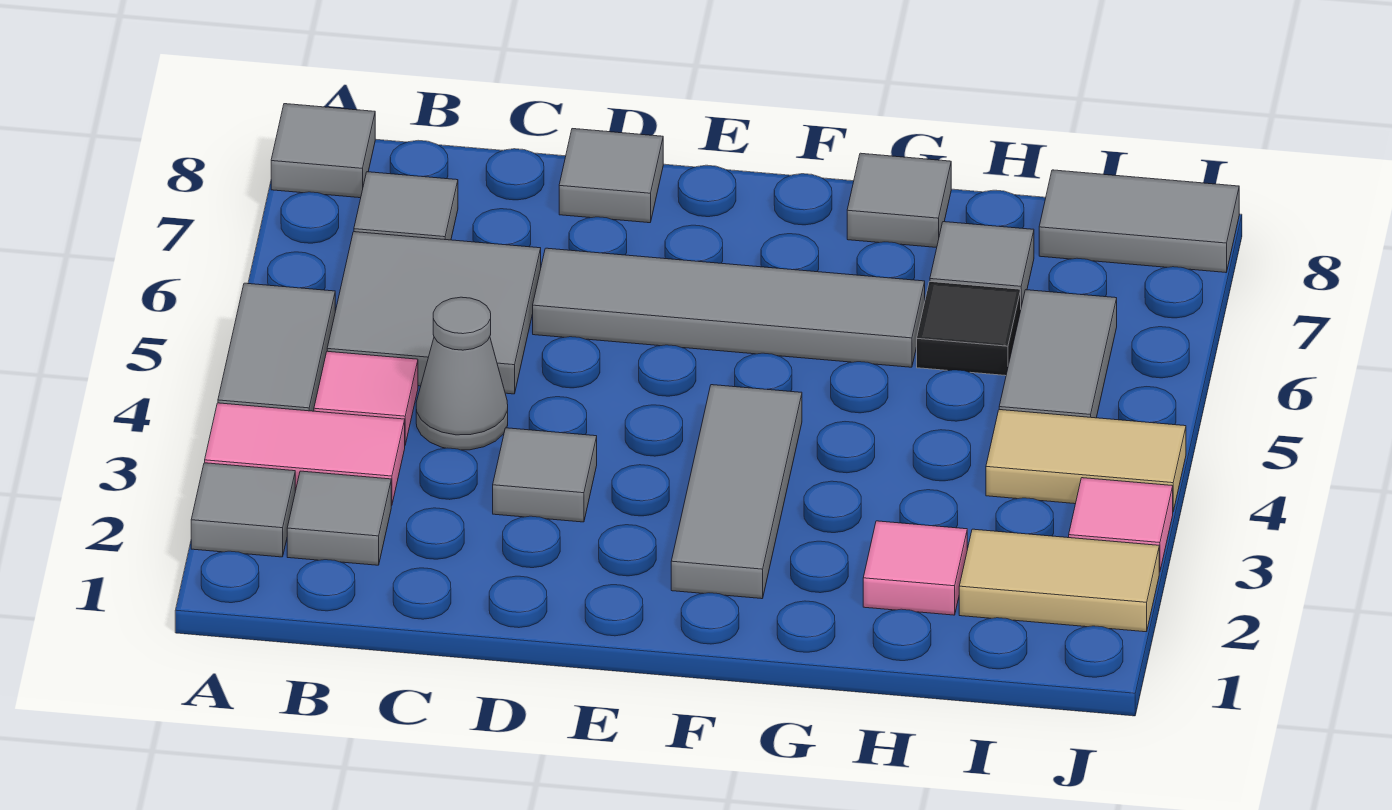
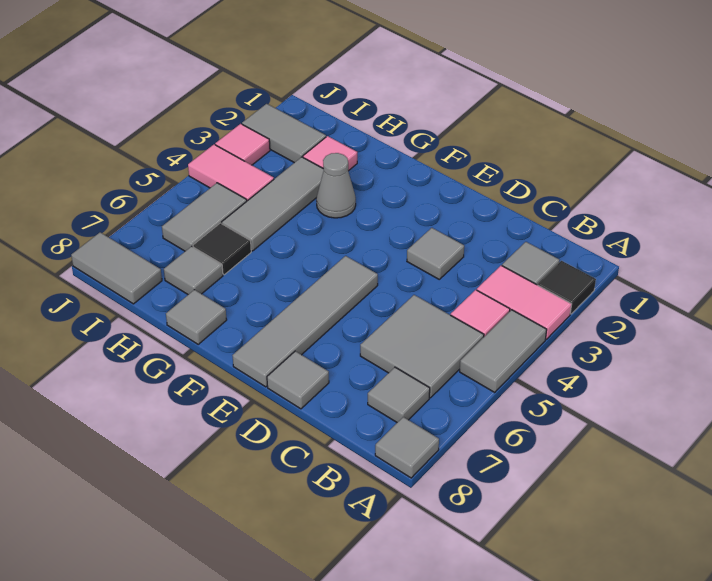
grey 1x1 tile [191,463,295,557] -> black 1x1 tile [538,261,596,314]
grey 1x1 cone [416,297,508,450] -> grey 1x1 cone moved to [316,153,356,218]
grey 1x4 tile [533,248,925,367] -> grey 1x4 tile turned to [232,256,378,387]
grey 1x3 tile [671,385,802,599] -> grey 1x3 tile moved to [222,157,324,251]
tan 1x2 tile [959,529,1159,632] -> grey 1x2 tile [242,104,326,163]
tan 1x2 tile [986,410,1186,511] -> pink 1x2 tile [188,145,274,201]

